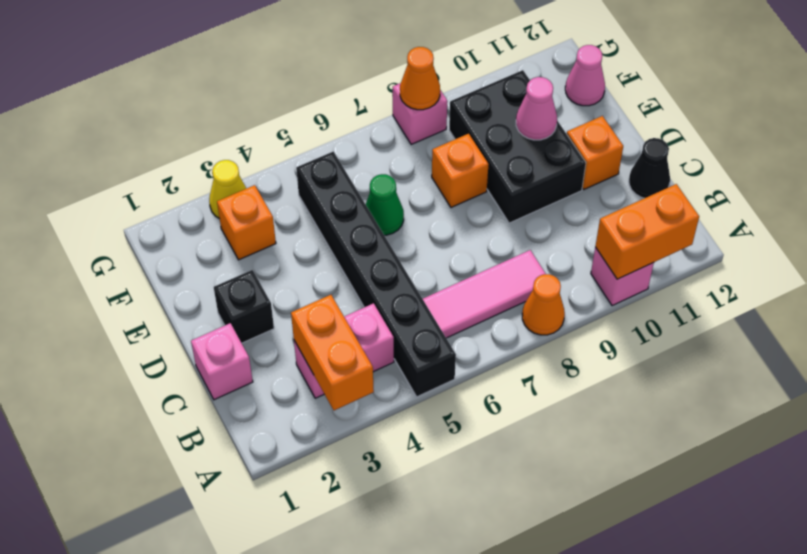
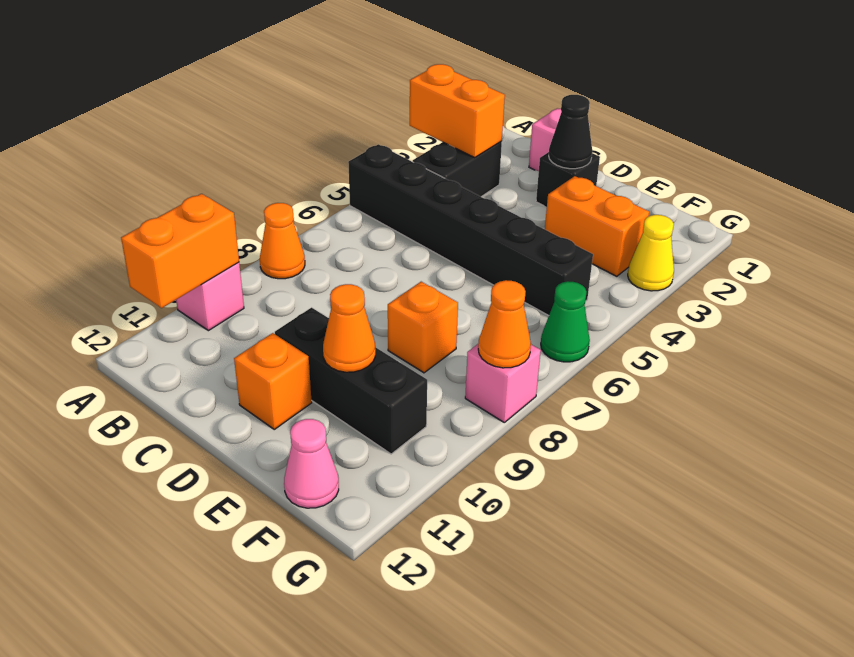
pink 1x2 brick [294,303,394,398] -> black 1x2 brick [413,141,502,197]
pink 1x3 tile [423,250,546,338] -> none
black 1x1 cone [629,138,670,198] -> black 1x1 cone moved to [549,95,592,169]
black 2x3 brick [449,70,586,223] -> black 1x3 brick [275,308,427,454]
green 1x1 cone [366,174,404,235] -> green 1x1 cone moved to [541,281,590,362]
pink 1x1 cone [516,77,557,140] -> orange 1x1 cone [323,284,375,372]
orange 1x1 brick [217,185,276,260] -> orange 1x2 brick [545,176,649,276]

